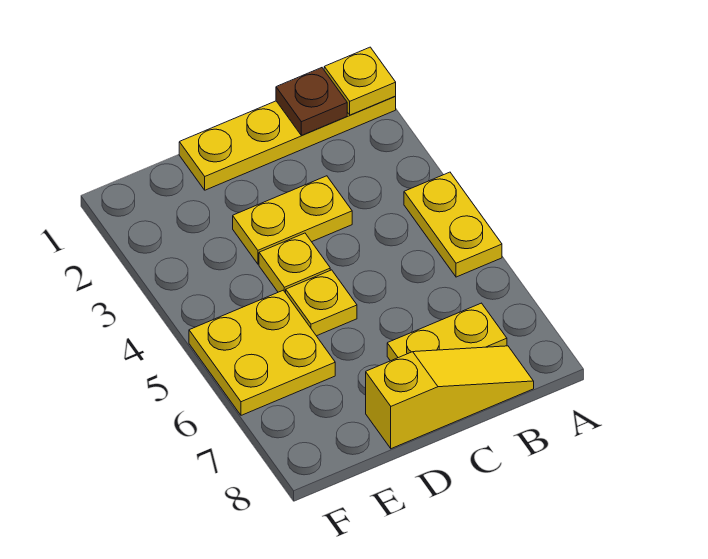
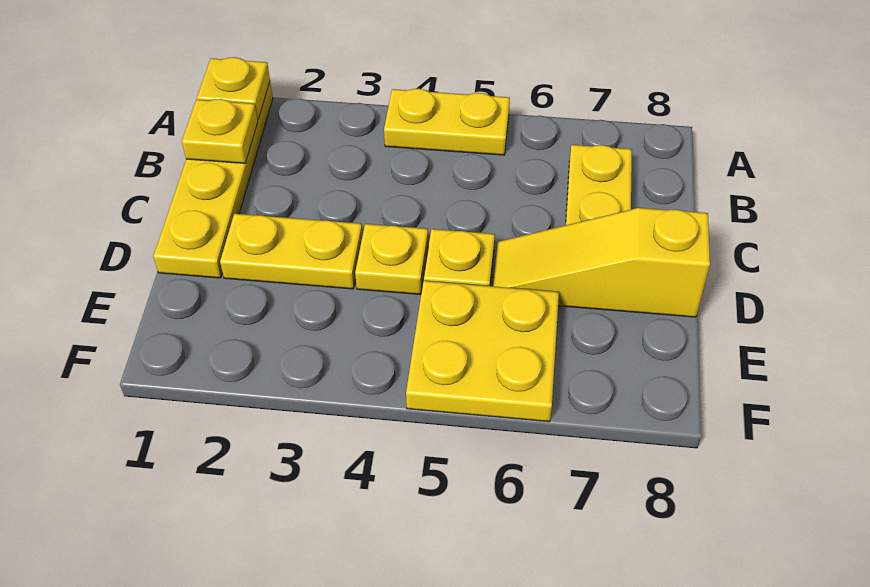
brown 1x1 plate [276,68,347,135] -> yellow 1x1 plate [182,99,258,163]
yellow 1x3 slope [366,346,534,449] -> yellow 1x3 slope turned to [493,208,710,317]
yellow 1x2 plate [233,176,352,264] -> yellow 1x2 plate turned to [220,214,363,289]

